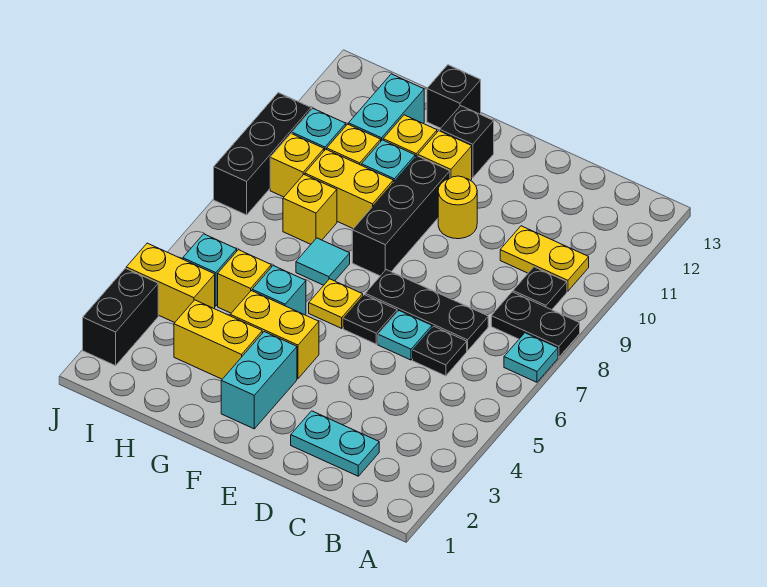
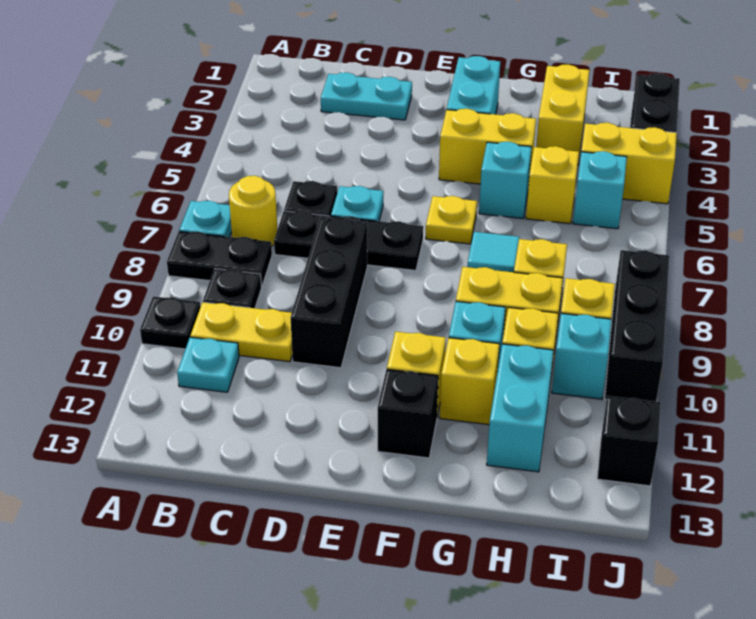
none -> cyan 1x1 plate [177,337,239,392]
black 1x1 plate [343,295,397,344] -> black 1x1 plate moved to [140,297,200,349]
yellow 1x1 round brick [438,176,477,239] -> yellow 1x1 round brick moved to [229,176,277,246]
black 1x3 brick [352,156,450,276] -> black 1x3 brick moved to [290,217,367,368]
yellow 1x2 brick [174,300,262,379] -> yellow 1x2 brick turned to [536,65,590,163]
black 1x1 brick [427,65,481,128] -> black 1x1 brick moved to [597,396,661,486]

